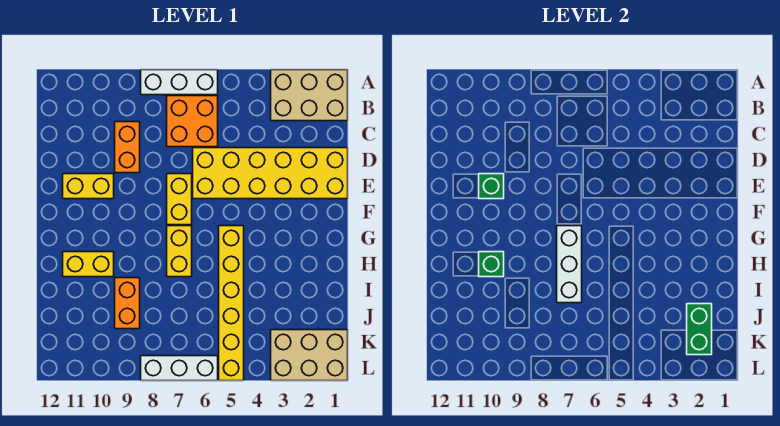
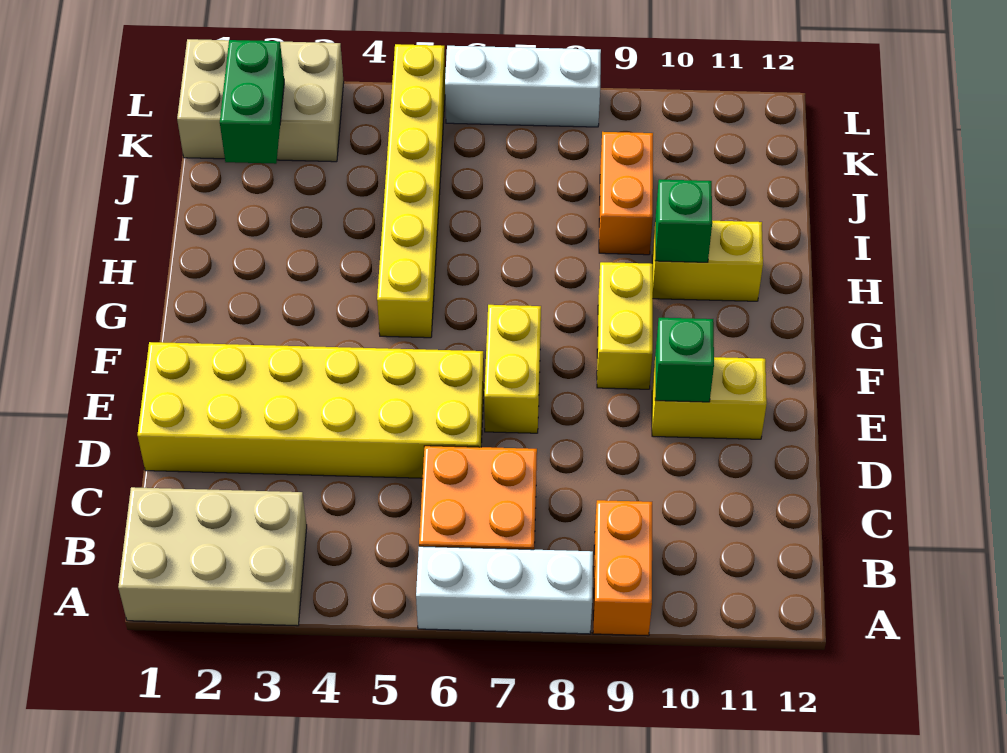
orange 1x2 brick [115,122,140,173] -> orange 1x2 brick moved to [593,500,652,636]
yellow 1x2 brick [167,226,192,277] -> yellow 1x2 brick moved to [597,262,653,389]
white 1x3 brick [557,226,582,303] -> none

